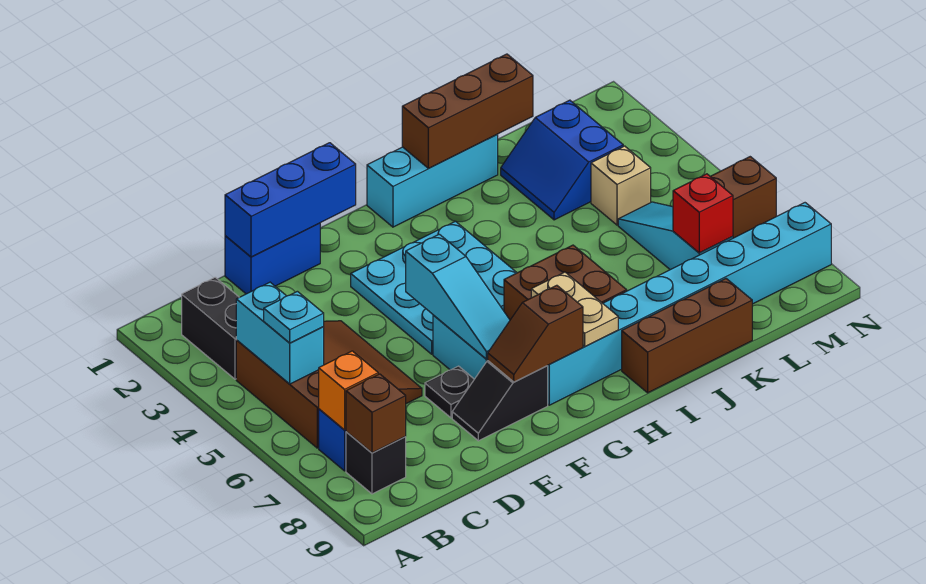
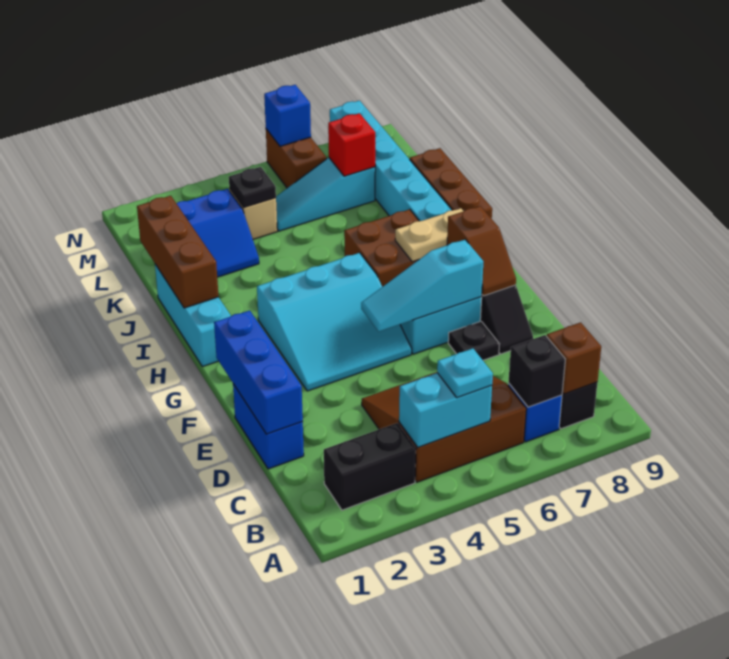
orange 1x1 brick [319,351,378,430] -> black 1x1 brick [508,335,565,407]
cyan 3x3 plate [351,221,517,354] -> cyan 3x3 slope [257,253,412,391]
cyan 1x3 slope [406,234,510,359] -> cyan 1x3 slope turned to [361,240,483,332]
none -> black 1x1 plate [229,167,276,207]
none -> blue 1x1 brick [264,85,311,146]

